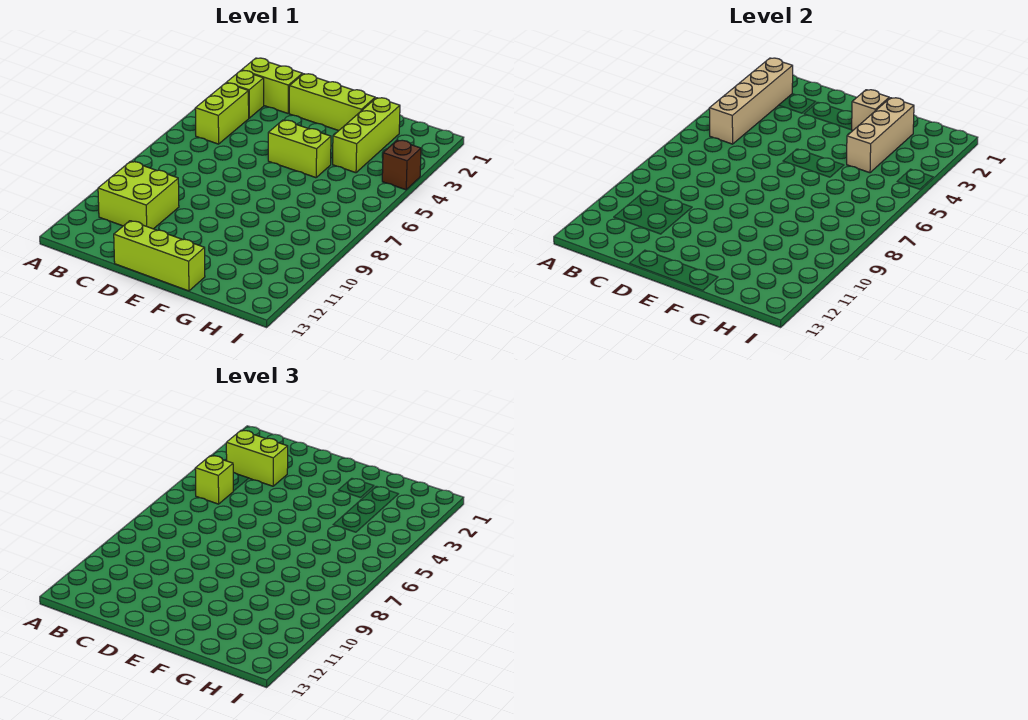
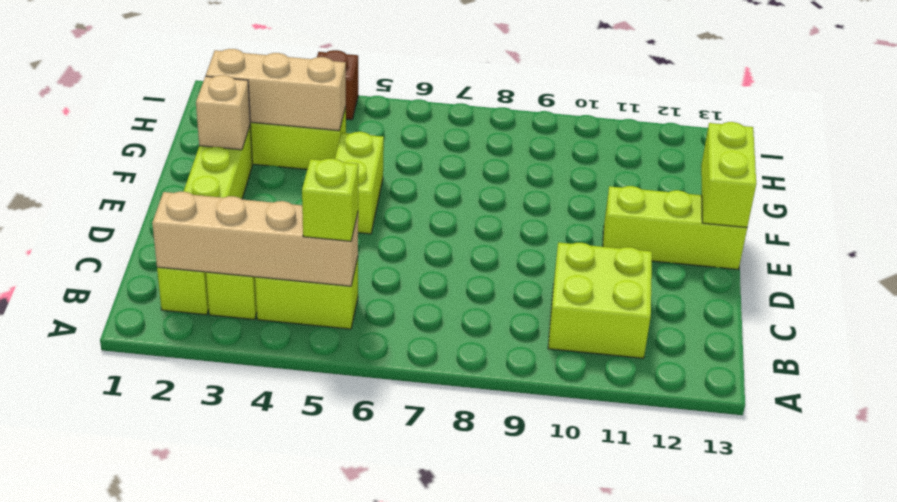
lime 1x2 brick [226,430,288,486] -> lime 1x2 brick moved to [701,122,756,227]
lime 1x3 brick [114,221,205,291] -> lime 1x3 brick turned to [603,186,747,269]

